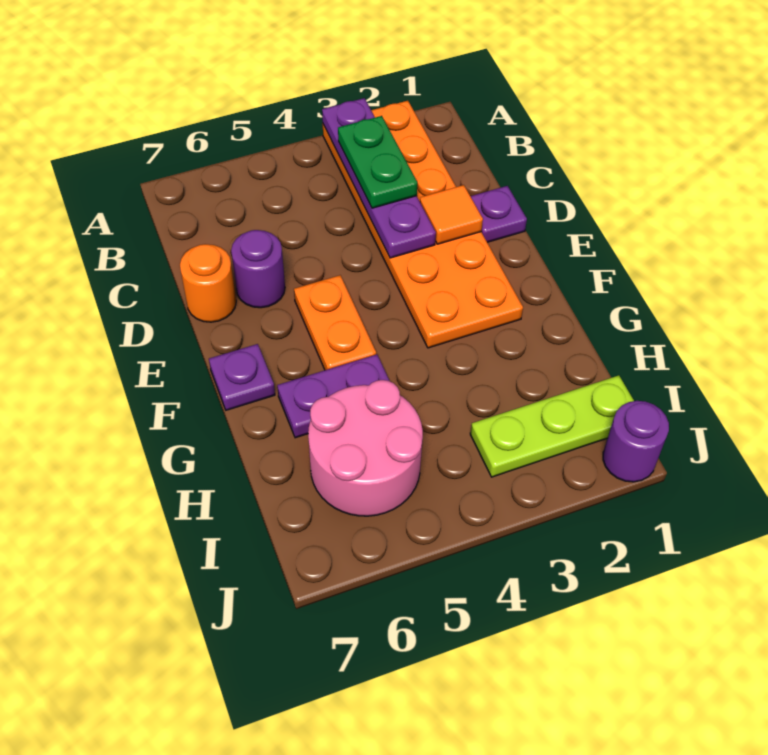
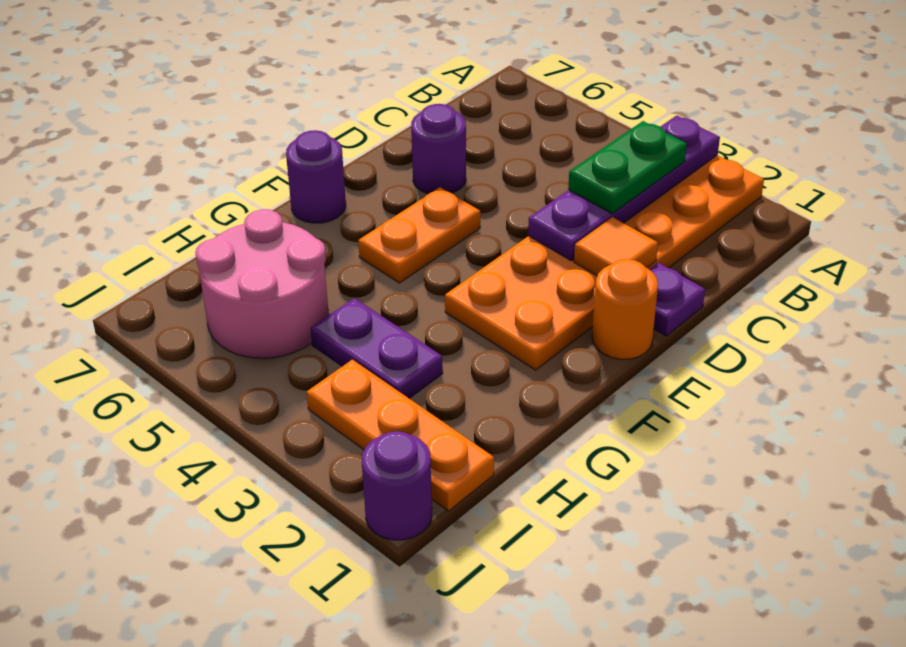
orange 1x1 round brick [180,244,236,322] -> orange 1x1 round brick moved to [592,259,658,359]
purple 1x1 plate [209,344,275,410] -> purple 1x1 round brick [286,130,346,223]
purple 1x2 plate [277,354,389,438] -> purple 1x2 plate moved to [311,298,443,398]
lime 1x3 plate [470,375,634,477] -> orange 1x3 plate [307,360,494,511]

